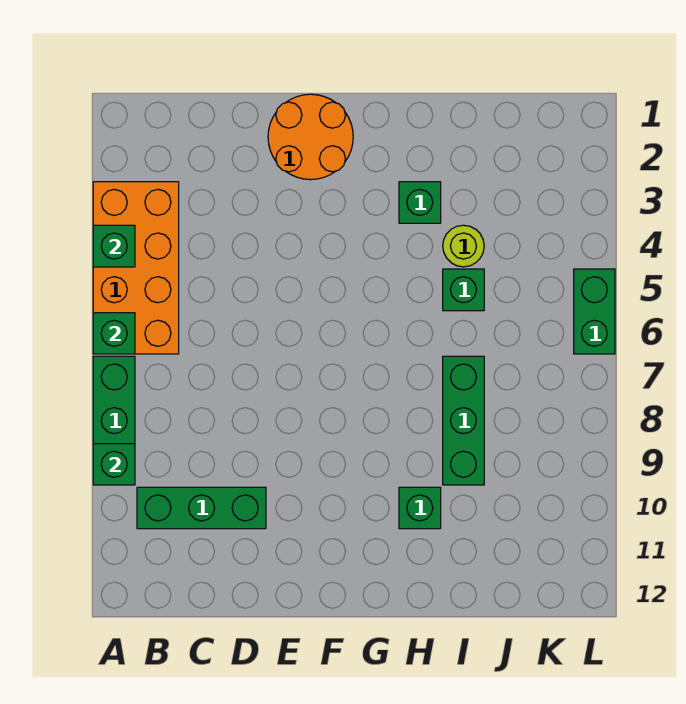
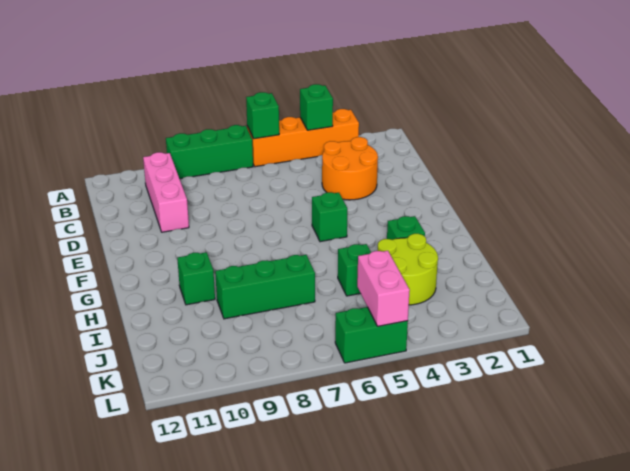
orange 2x4 brick [93,182,179,354] -> orange 1x4 brick [247,109,359,167]
green 1x1 brick [93,444,135,485] -> green 1x1 brick moved to [312,192,347,242]
green 1x3 brick [137,487,266,529] -> pink 1x3 brick [143,152,189,232]
orange 2x2 round brick [268,94,353,180] -> orange 2x2 round brick moved to [322,137,378,200]
lime 1x1 round brick [443,225,484,267] -> lime 2x2 round brick [377,234,438,305]
none -> pink 1x2 brick [357,251,410,326]

